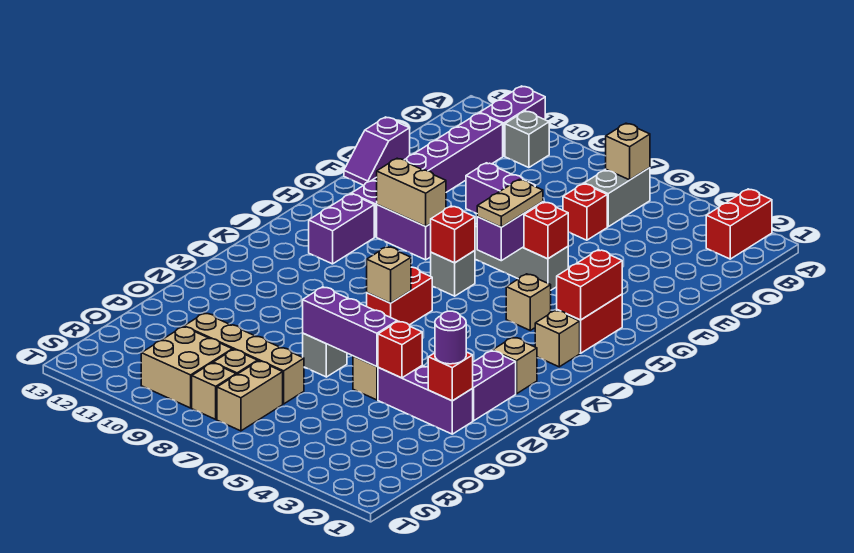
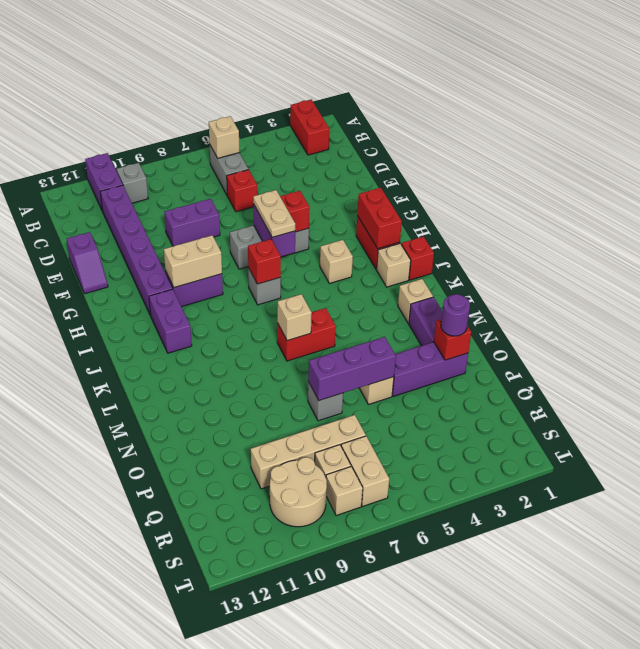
red 1x2 brick [367,267,432,325] -> red 1x2 brick turned to [277,308,336,361]
red 1x1 brick [378,321,422,378] -> red 1x1 brick moved to [401,237,434,280]
tan 2x2 brick [141,327,232,408] -> tan 2x2 round brick [270,457,327,527]

